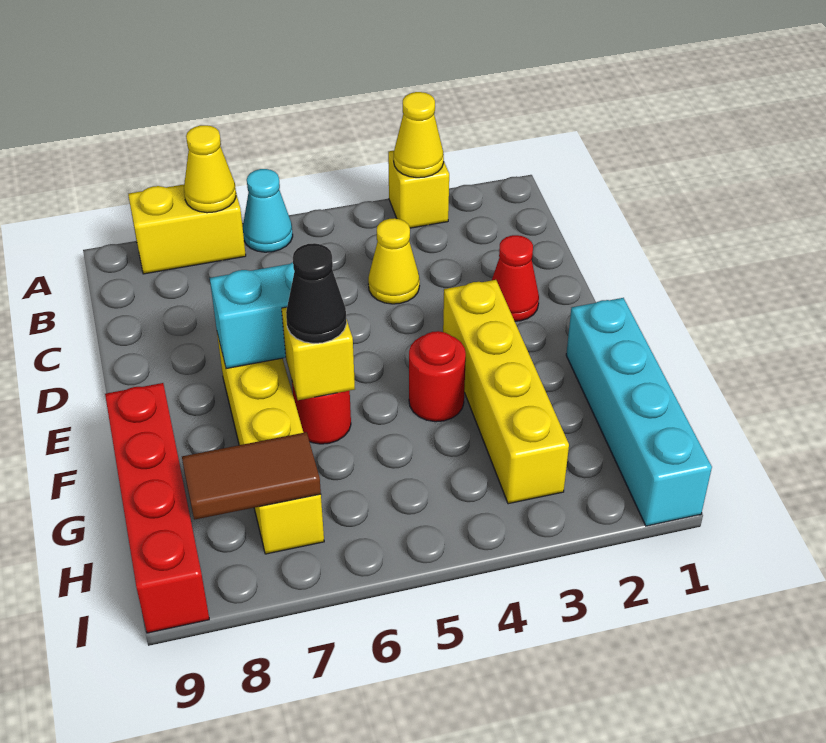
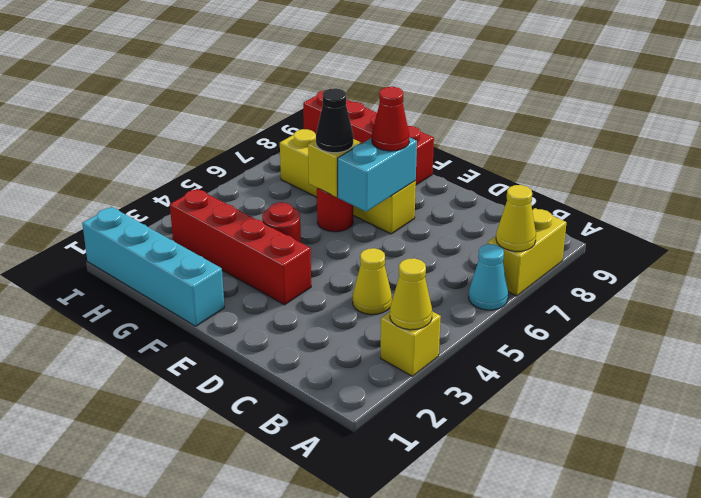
red 1x1 cone [492,235,539,321] -> red 1x1 cone moved to [372,87,409,151]
yellow 1x4 brick [443,280,569,504] -> red 1x4 brick [170,189,311,305]
brown 1x2 tile [182,432,321,520] -> none

